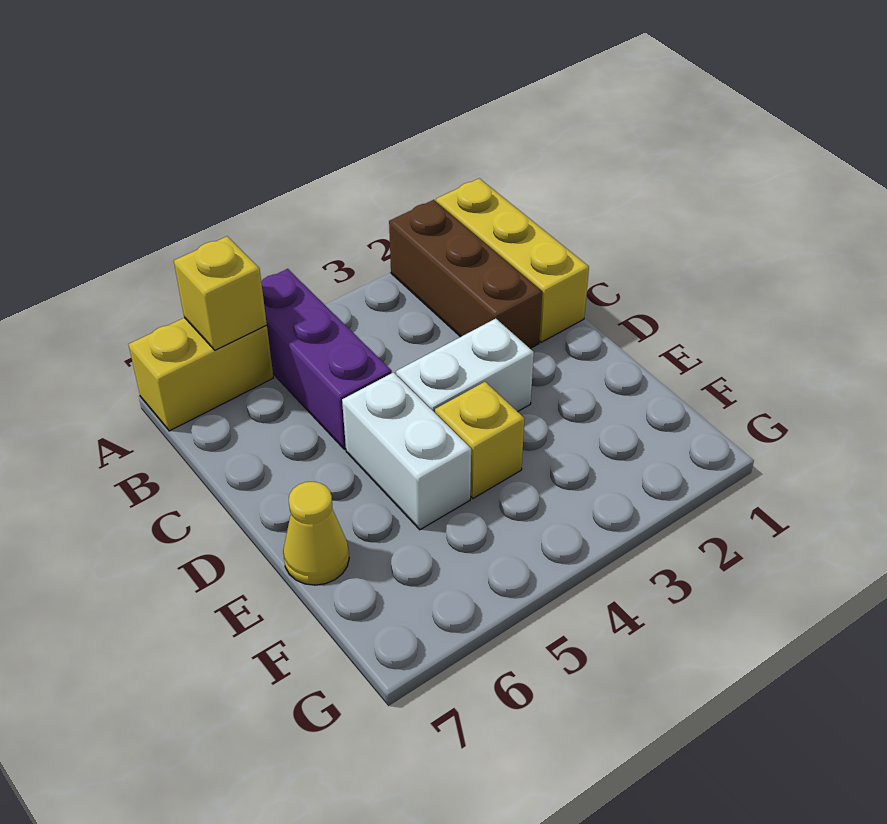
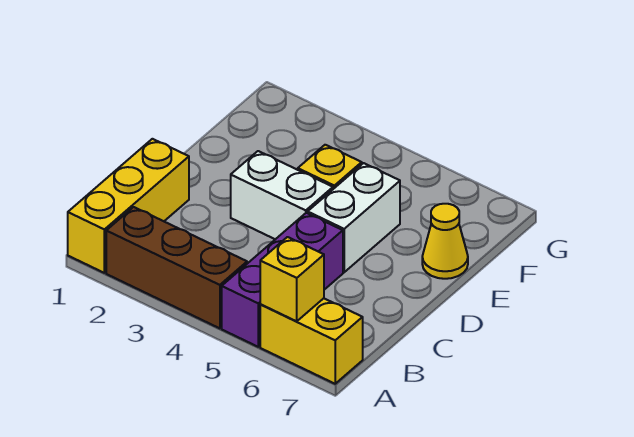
brown 1x3 brick [389,200,542,348] -> brown 1x3 brick turned to [106,207,247,328]

